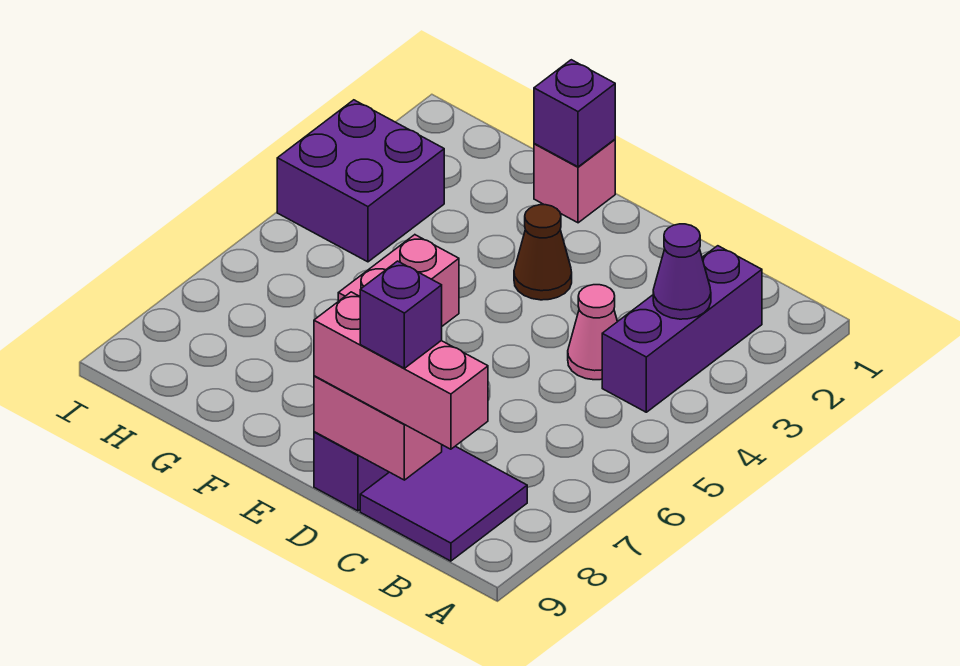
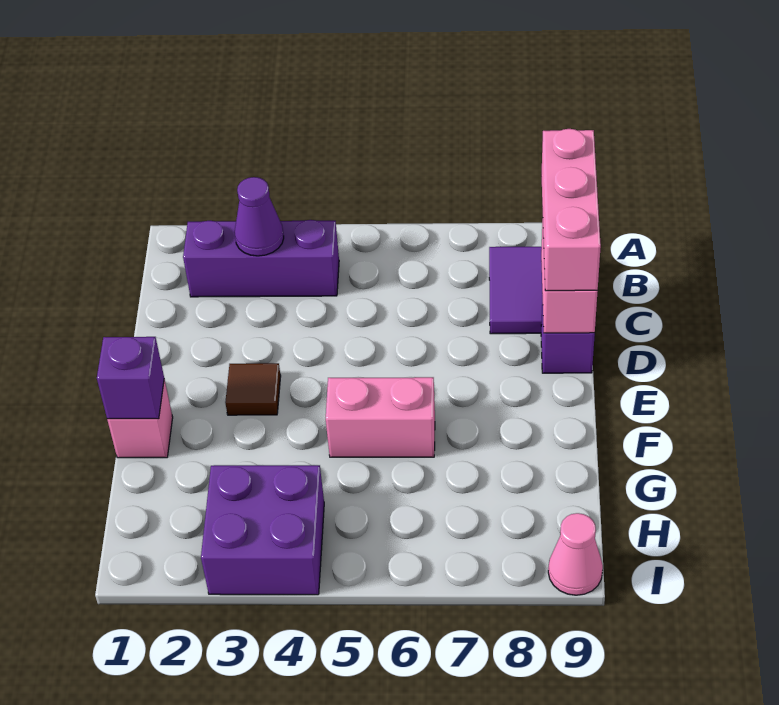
pink 1x1 cone [568,285,617,380] -> pink 1x1 cone moved to [548,513,603,595]
purple 1x1 brick [360,261,442,368] -> none
brown 1x1 cone [514,205,572,300] -> brown 1x1 tile [225,363,281,415]

